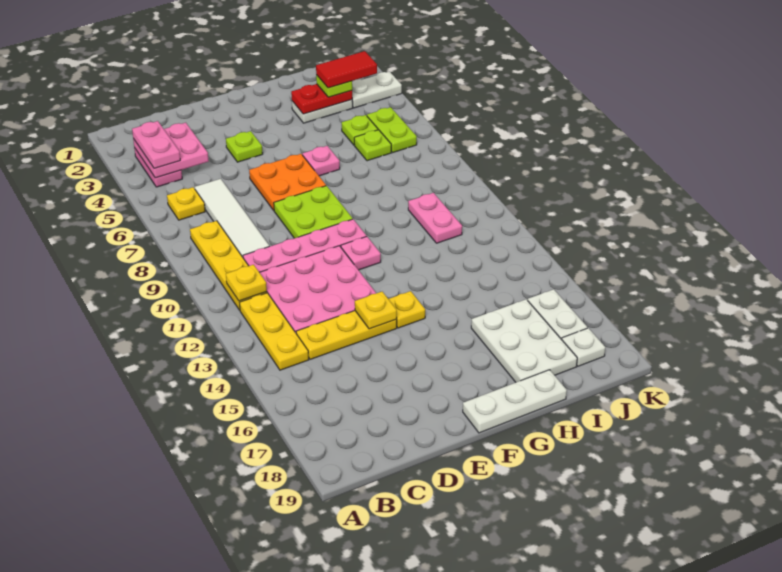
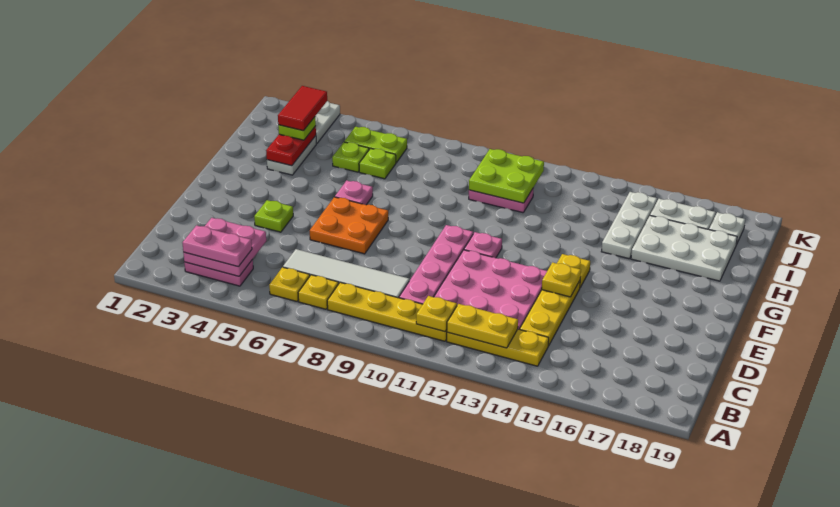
none -> yellow 1x1 plate [298,275,339,309]
none -> yellow 1x2 plate [447,304,518,348]
lime 2x2 plate [274,186,353,238] -> lime 2x2 plate moved to [469,149,544,203]
white 1x3 plate [463,370,567,433] -> white 1x3 plate moved to [601,192,657,259]

